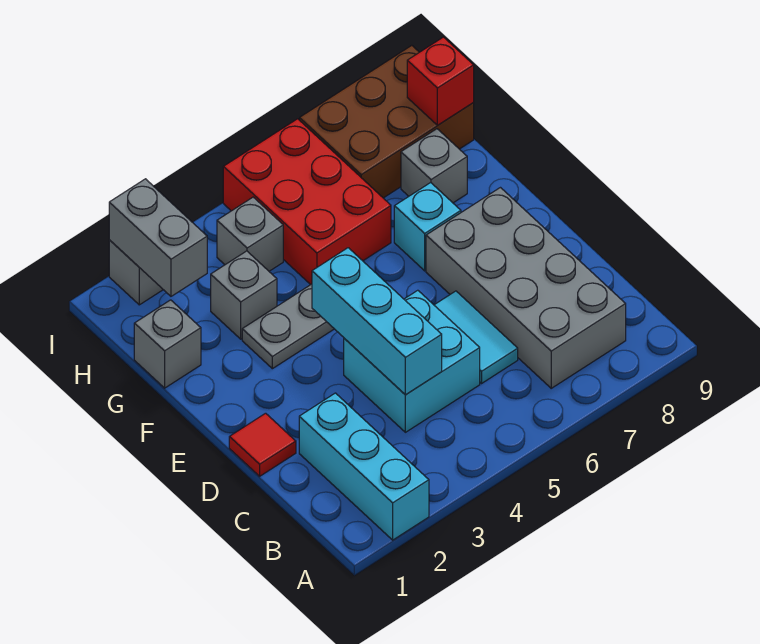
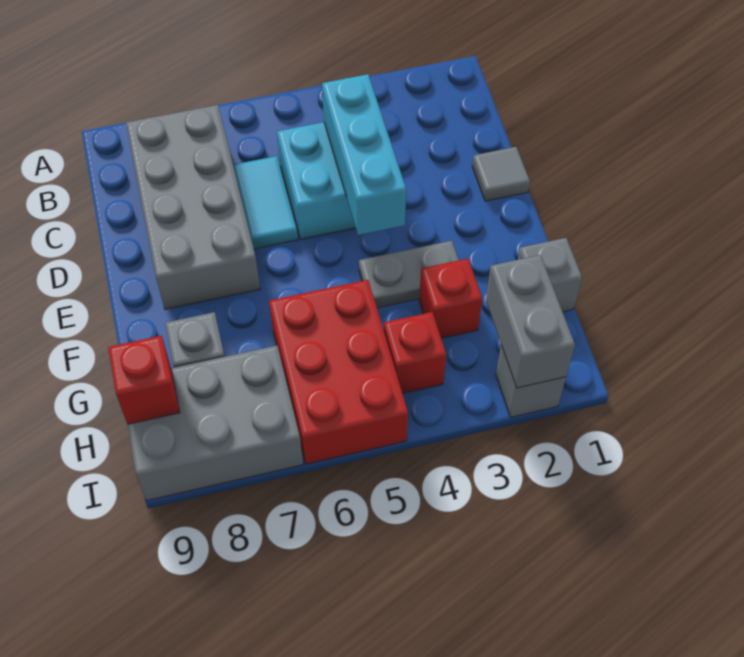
cyan 1x3 brick [299,393,429,540] -> none
red 1x1 tile [229,413,296,476] -> grey 1x1 tile [472,147,530,201]
cyan 1x1 brick [394,183,461,271] -> none
grey 1x1 brick [211,251,277,339] -> red 1x1 brick [419,259,482,338]
grey 1x1 brick [217,197,283,271] -> red 1x1 brick [384,312,446,393]
brown 2x3 brick [300,45,474,198] -> grey 2x3 brick [128,345,303,501]

